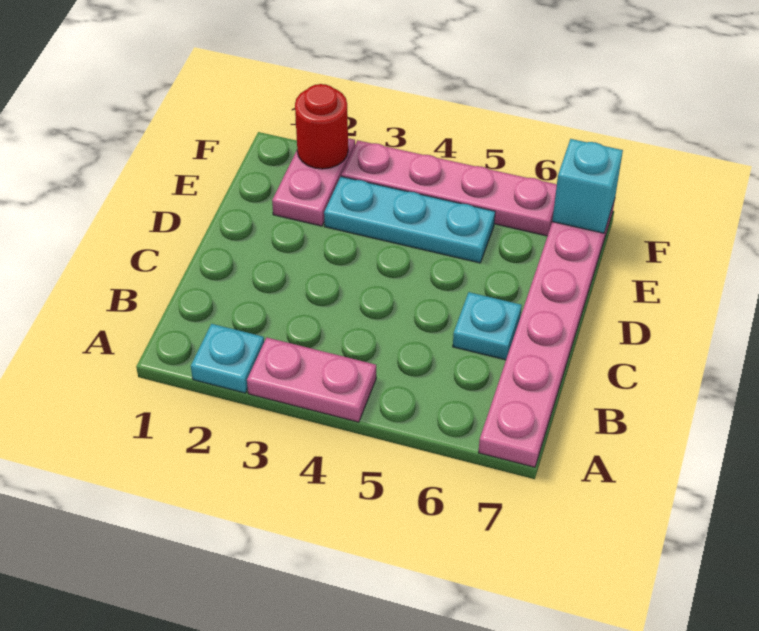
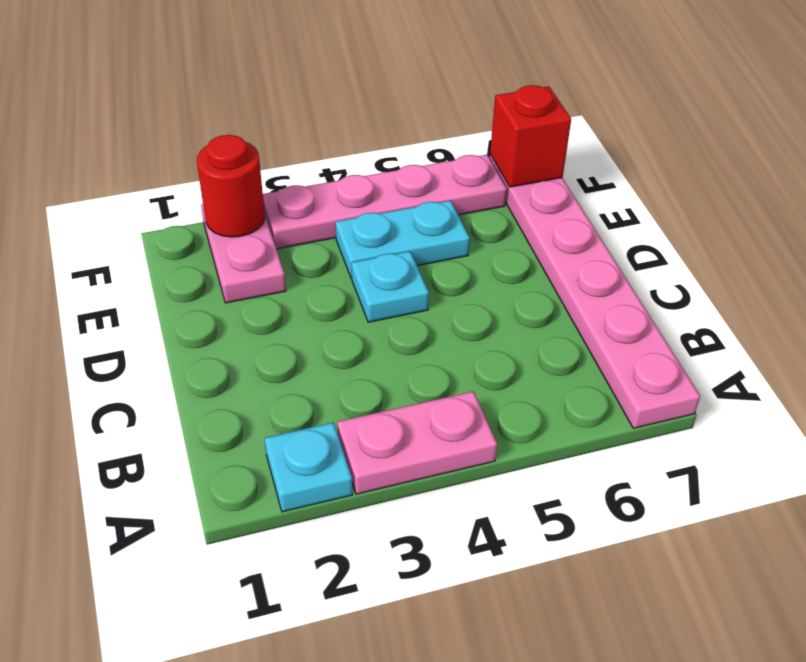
cyan 1x1 plate [453,292,522,360] -> cyan 1x1 plate moved to [352,251,429,322]
cyan 1x3 plate [324,177,495,263] -> cyan 1x2 plate [335,201,470,279]
cyan 1x1 brick [552,139,623,233] -> red 1x1 brick [490,85,571,187]

